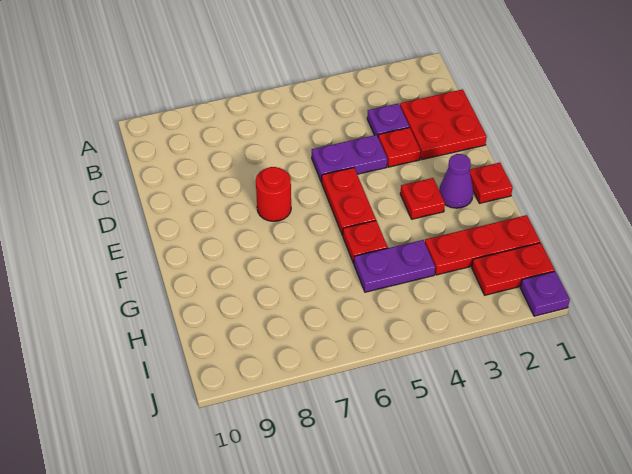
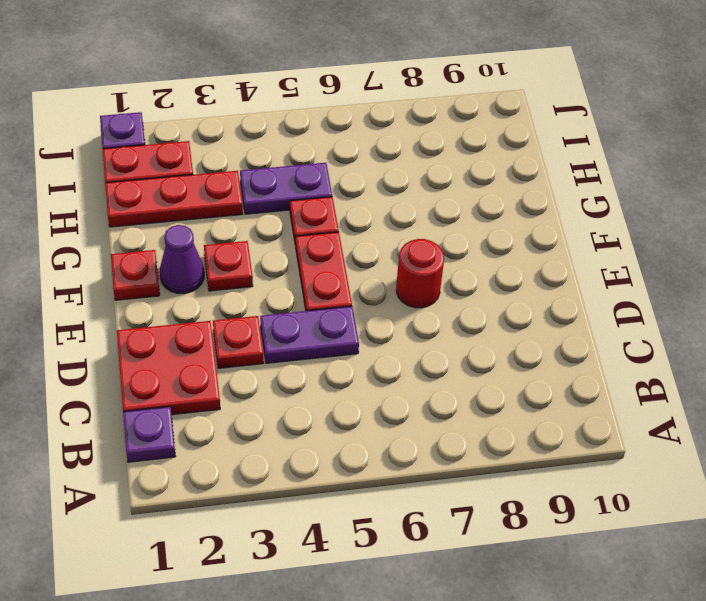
purple 1x1 plate [367,103,409,136] -> purple 1x1 plate moved to [123,407,176,462]

